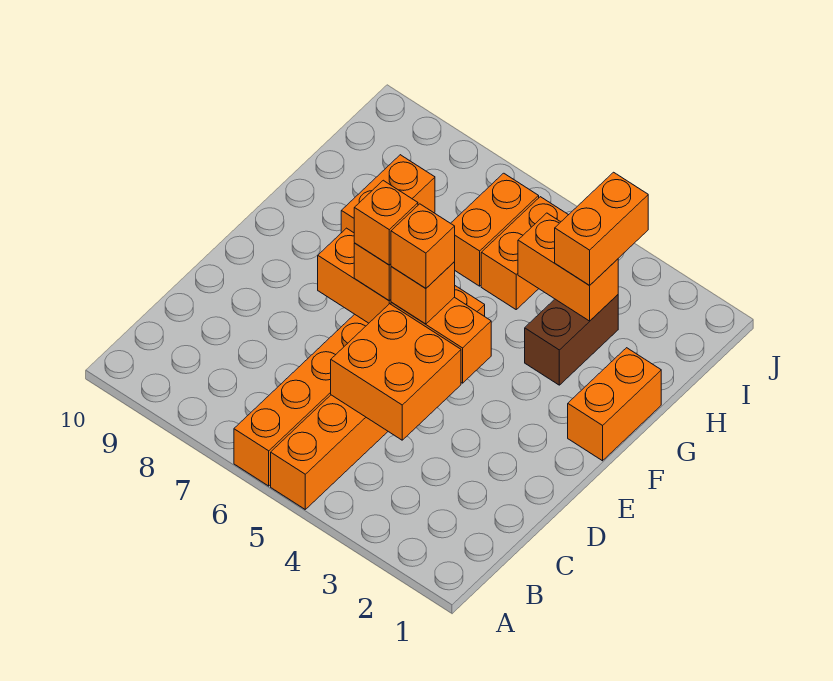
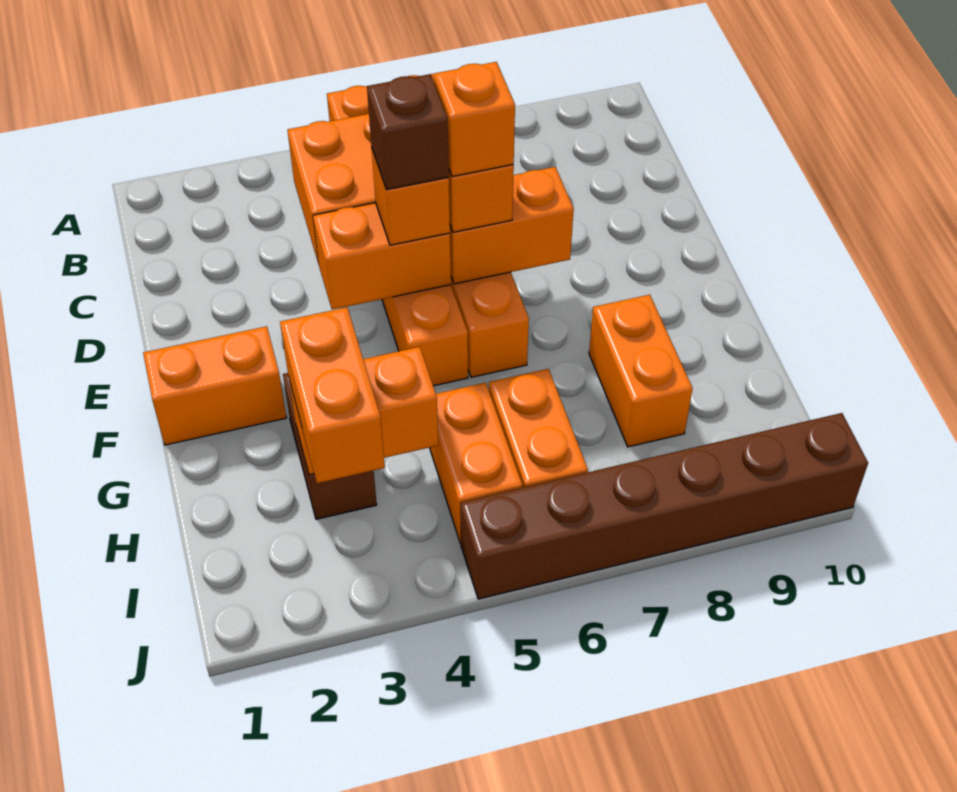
orange 1x1 brick [391,204,455,288] -> brown 1x1 brick [367,74,449,190]
orange 1x2 brick [568,348,661,461] -> orange 1x2 brick turned to [143,326,286,445]
none -> brown 1x6 brick [460,413,868,599]

